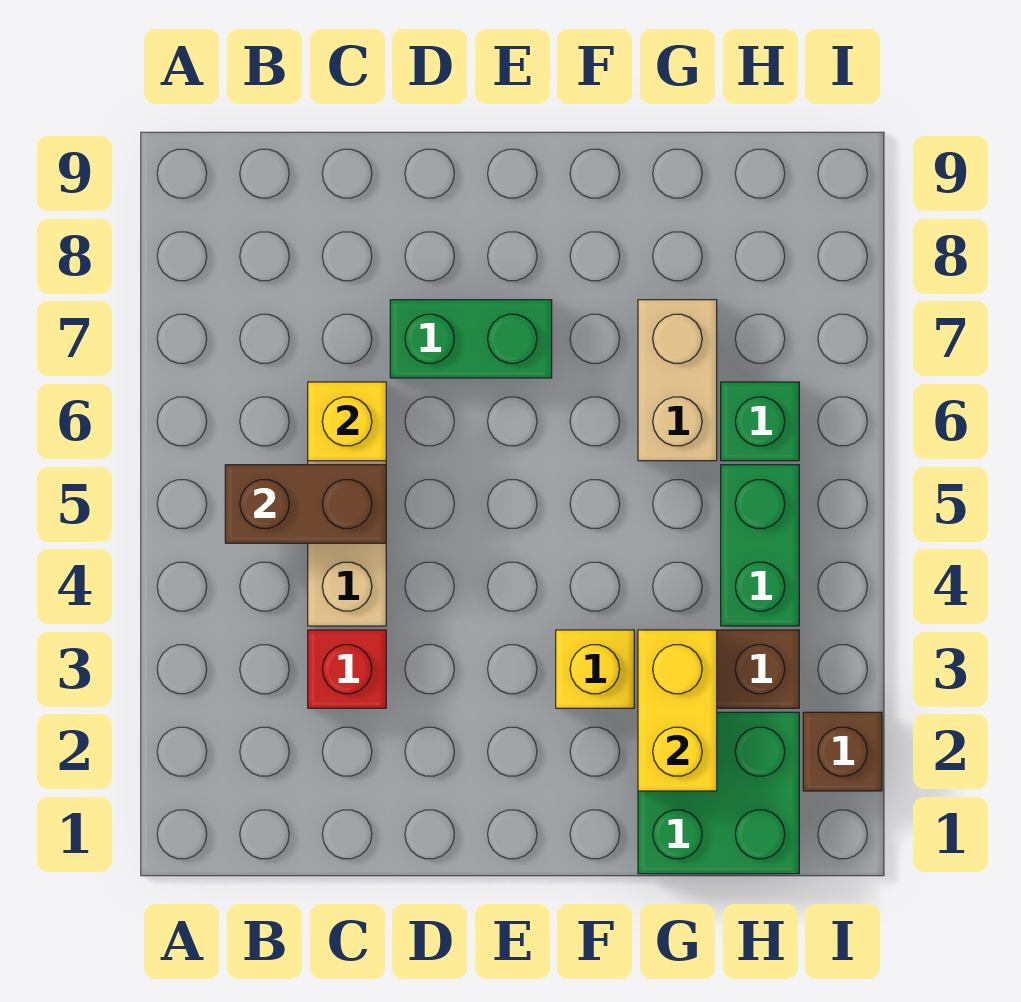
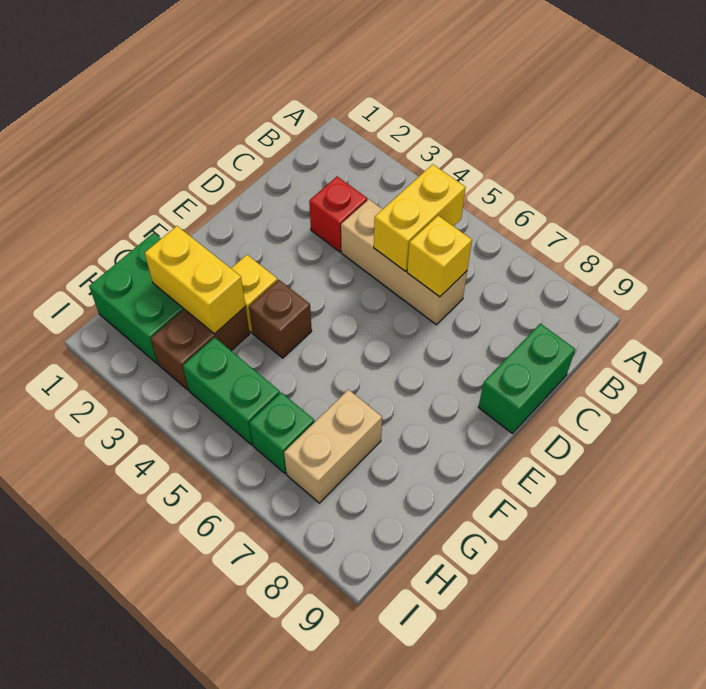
brown 1x2 brick [225,465,386,543] -> yellow 1x2 brick [374,164,466,271]
green 1x2 brick [390,300,552,378] -> green 1x2 brick moved to [478,324,575,433]
tan 1x2 brick [638,300,717,461] -> tan 1x2 brick turned to [284,389,382,503]
brown 1x1 brick [803,712,882,791] -> brown 1x1 brick moved to [249,280,312,358]

